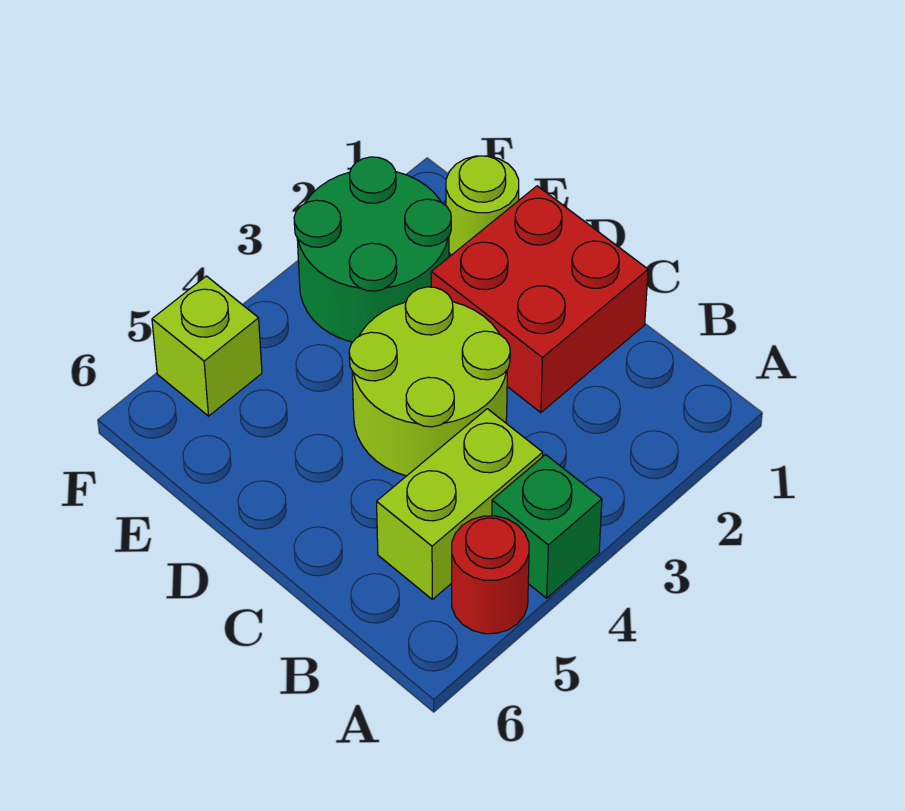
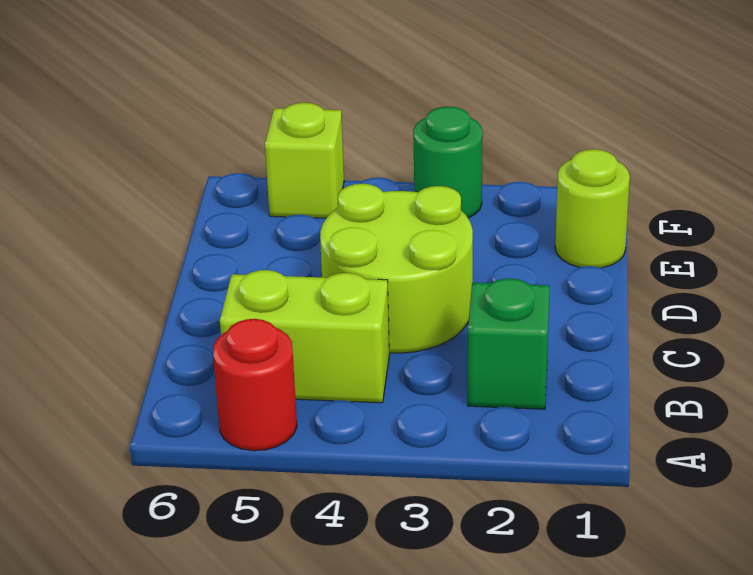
green 1x1 brick [492,455,602,598] -> green 1x1 brick moved to [468,278,550,409]
red 2x2 brick [431,186,648,413] -> none
green 2x2 round brick [294,157,451,342] -> green 1x1 round brick [413,107,483,218]

